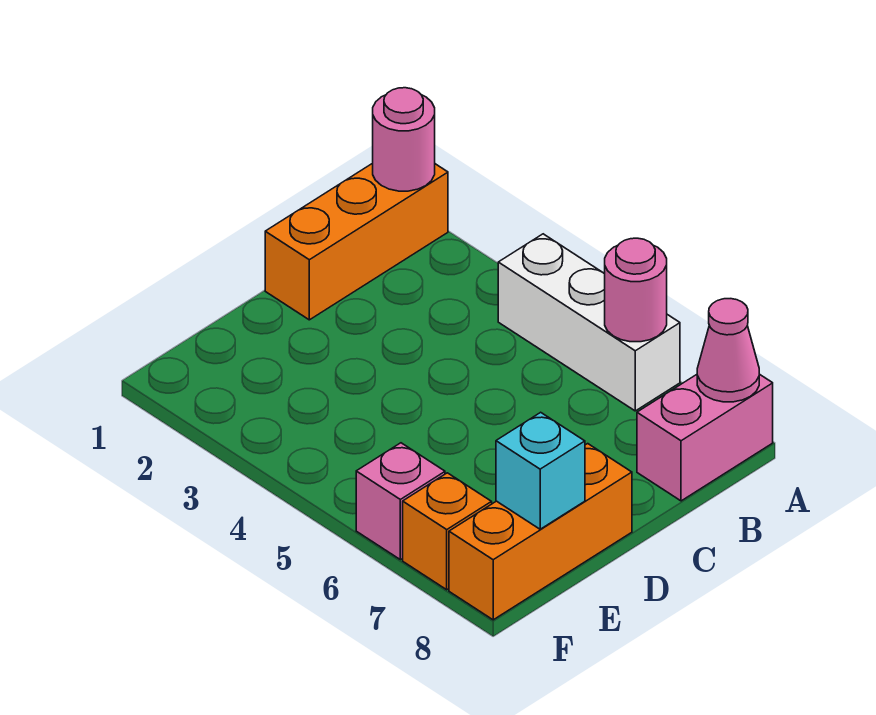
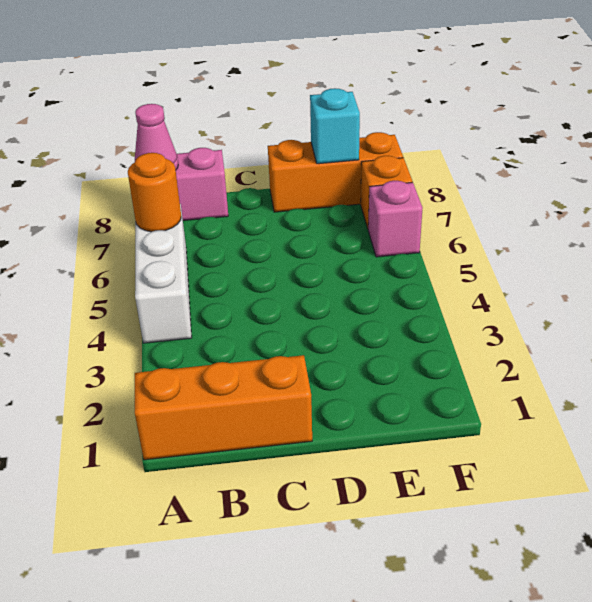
pink 1x1 round brick [373,88,435,191] -> none
pink 1x1 round brick [605,238,667,342] -> orange 1x1 round brick [128,153,181,232]

